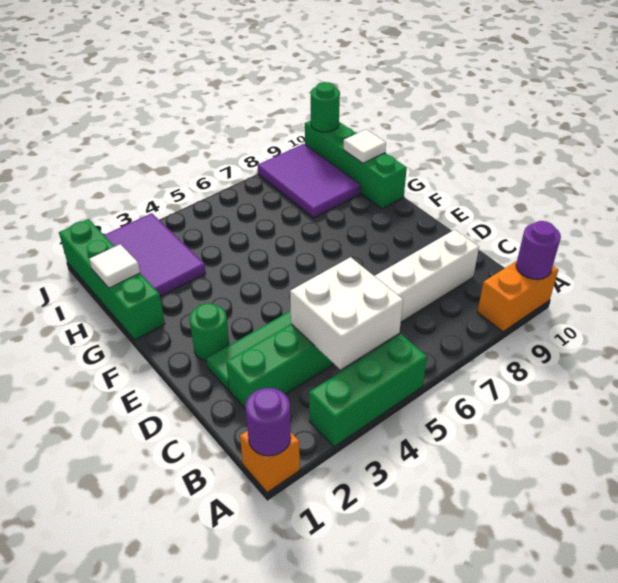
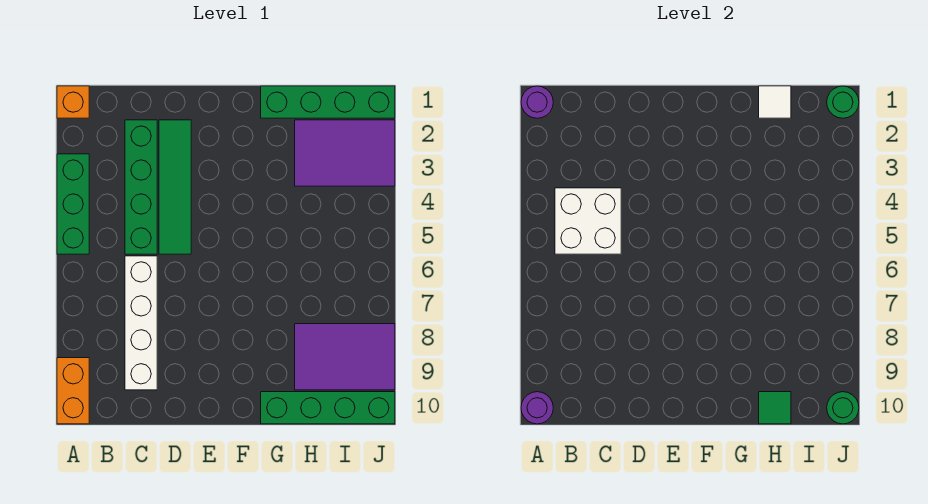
green 1x1 round brick [189,303,229,361] -> green 1x1 round brick moved to [827,86,859,118]
white 1x1 tile [343,129,386,163] -> green 1x1 tile [759,392,791,424]

